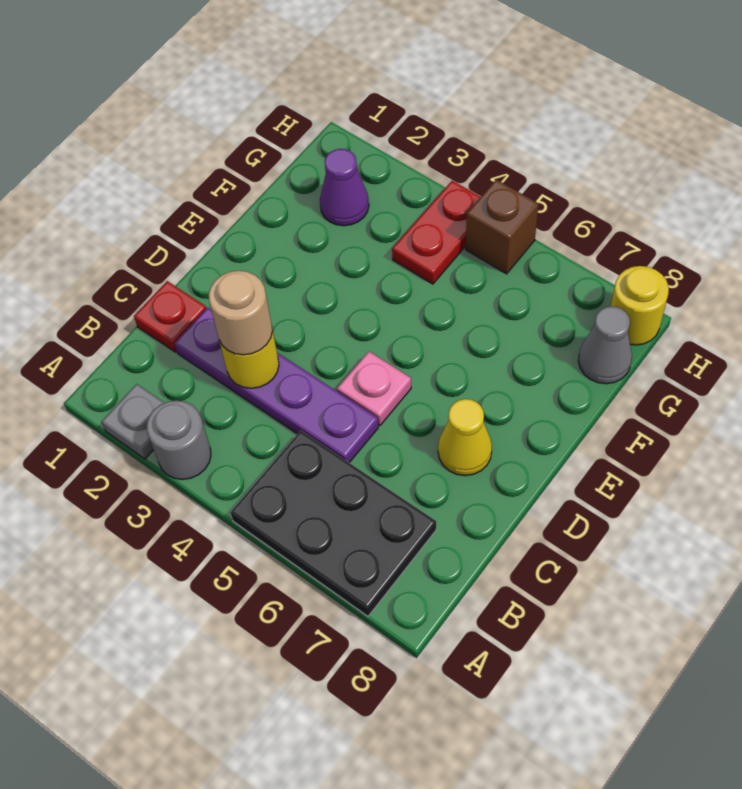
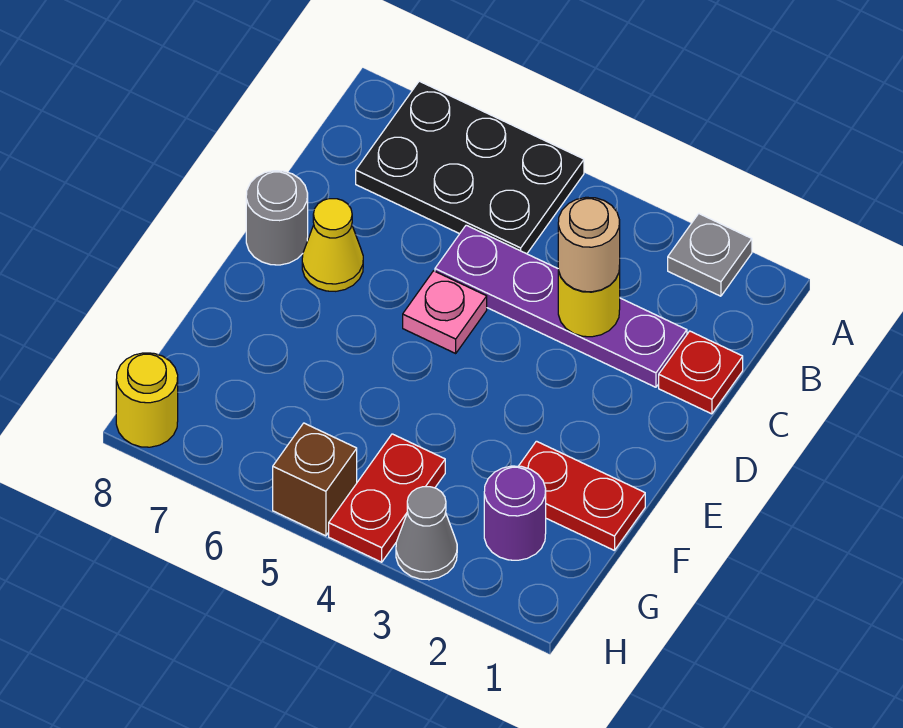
grey 1x1 round brick [147,400,211,480] -> grey 1x1 round brick moved to [246,171,308,265]
none -> red 1x2 plate [519,441,645,551]
purple 1x1 cone [320,149,369,226] -> purple 1x1 round brick [484,466,546,560]
grey 1x1 cone [578,306,632,384] -> grey 1x1 cone moved to [396,487,457,580]

